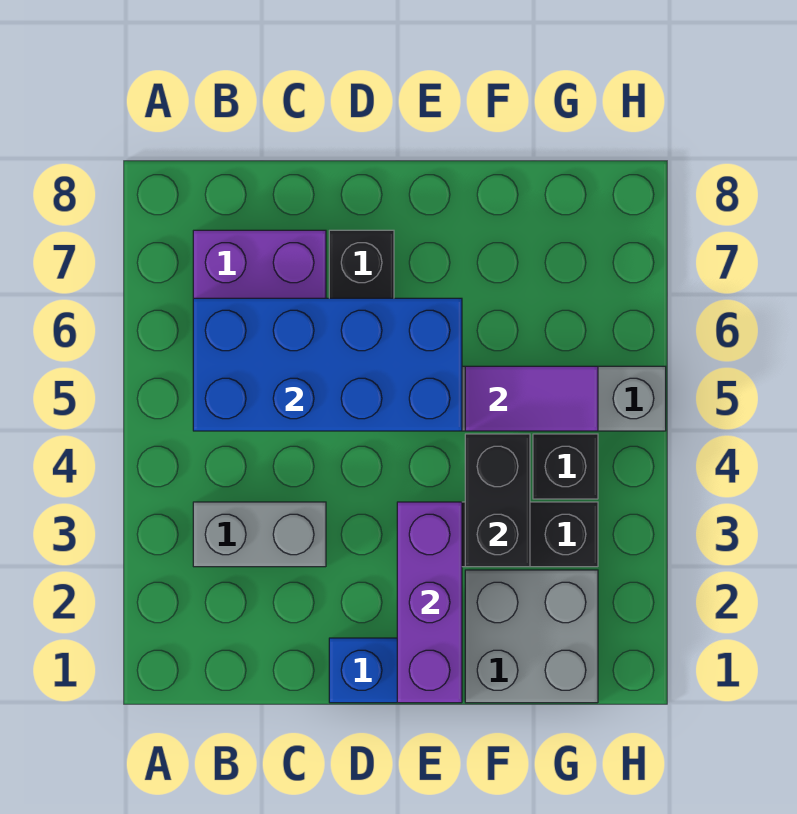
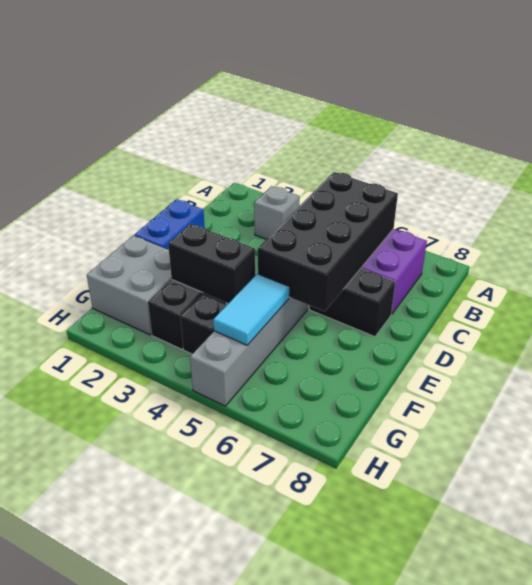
grey 1x2 brick [193,502,326,567] -> grey 1x1 brick [254,186,300,239]
blue 2x4 brick [193,298,462,431] -> black 2x4 brick [258,172,398,311]
purple 1x3 brick [397,502,462,703] -> none
purple 1x2 tile [465,366,598,431] -> cyan 1x2 tile [213,274,289,345]

